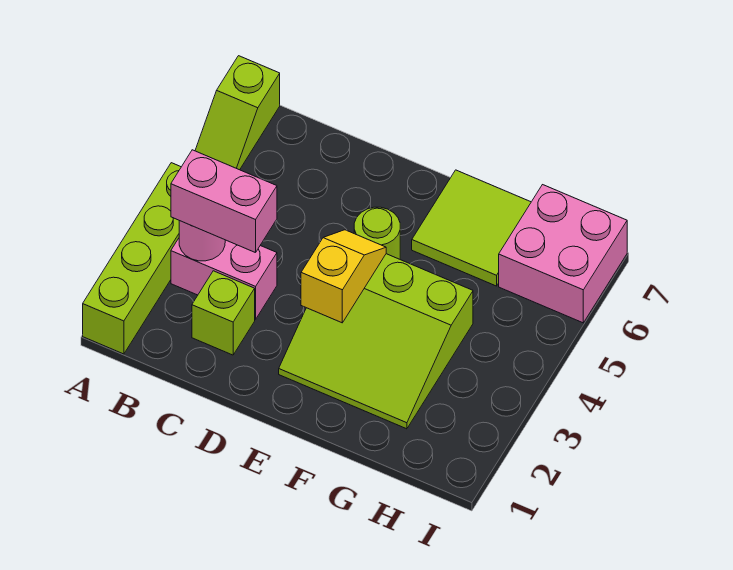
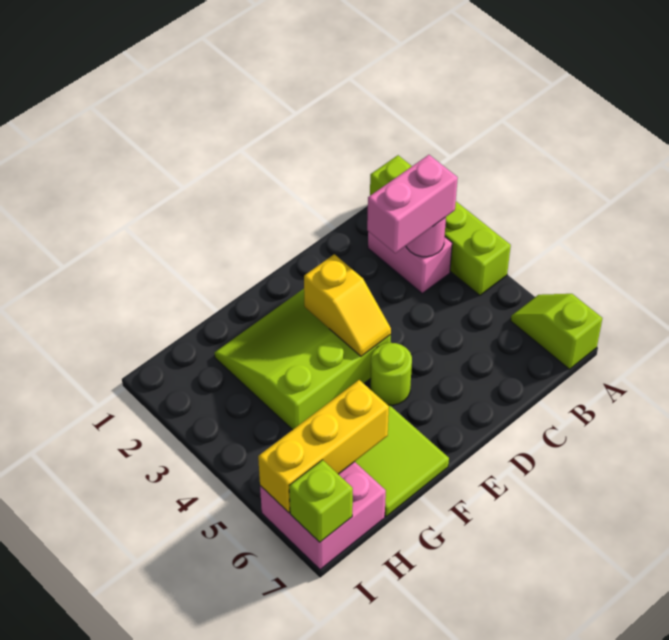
pink 1x2 brick [171,238,277,319] -> pink 1x2 brick turned to [368,231,452,293]
lime 1x1 brick [192,271,255,355] -> lime 1x1 brick moved to [289,460,353,542]
none -> yellow 1x3 brick [258,380,389,513]

